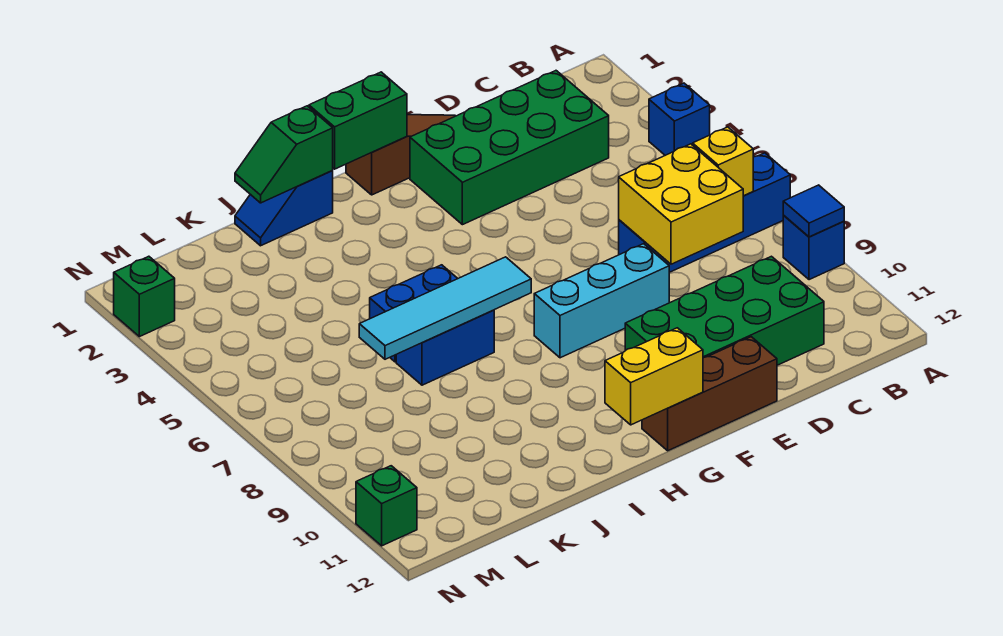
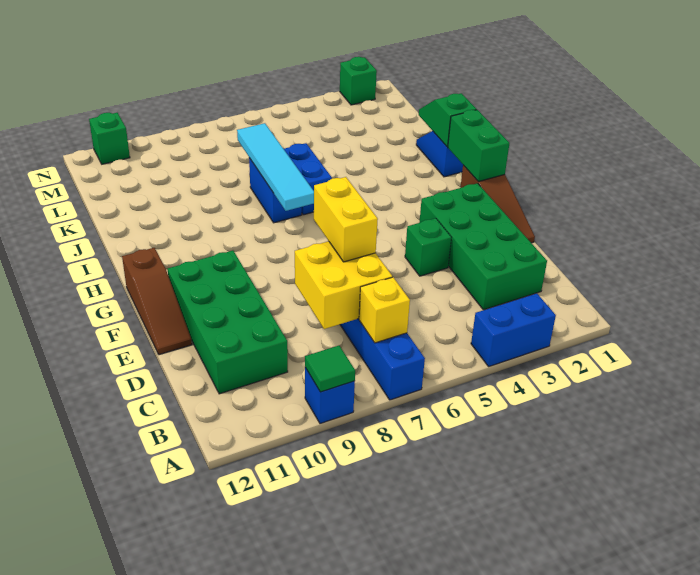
blue 1x1 brick [649,83,710,155] -> blue 1x2 brick [471,293,556,366]
blue 1x1 tile [783,185,844,237] -> green 1x1 tile [305,345,355,392]
none -> green 1x1 brick [405,218,451,276]
cyan 1x3 brick [534,244,669,358] -> none
brown 1x3 brick [642,337,777,451] -> brown 1x3 slope [122,248,192,355]
yellow 1x2 brick [605,328,703,425] -> yellow 1x2 brick moved to [314,177,378,262]

